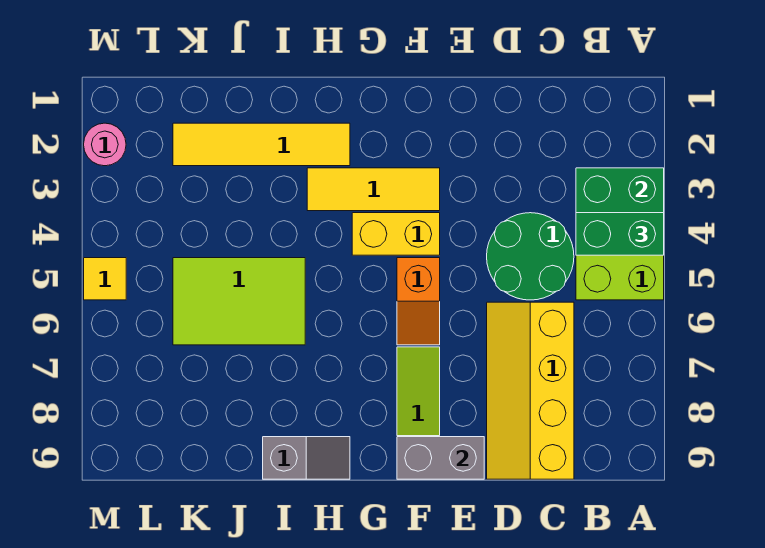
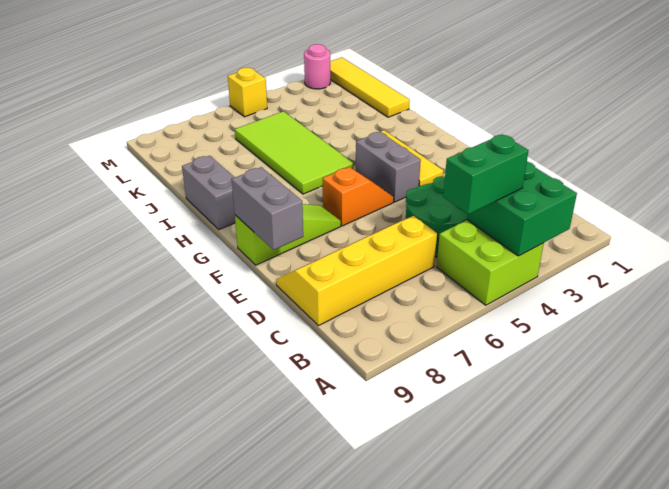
green 1x2 brick [576,213,664,255] -> green 1x2 brick turned to [443,134,529,214]
yellow 1x2 brick [352,213,440,255] -> grey 1x2 brick [356,132,421,202]
orange 1x2 slope [397,258,440,345] -> orange 1x2 slope turned to [323,167,394,226]
yellow 1x4 tile [173,123,350,166] -> yellow 1x4 tile moved to [330,57,410,117]
grey 1x2 slope [263,437,350,479] -> grey 1x2 brick [182,156,235,230]
lime 2x3 tile [173,258,305,345] -> lime 2x4 tile [235,111,354,194]
yellow 1x1 tile [84,258,126,300] -> yellow 1x1 brick [228,68,267,117]

